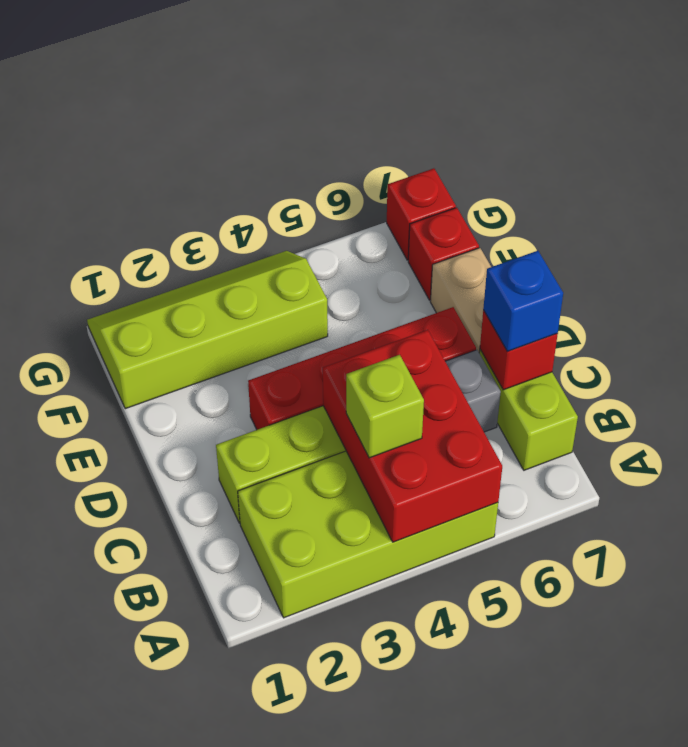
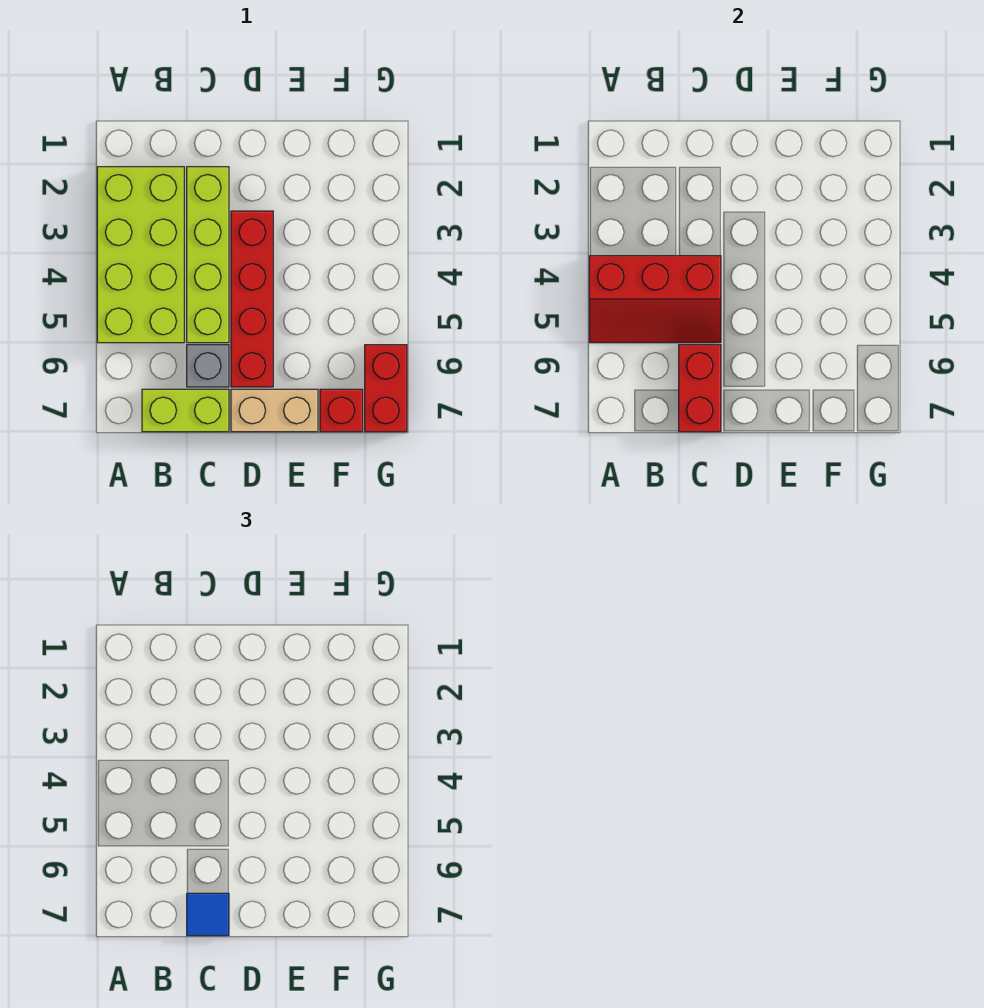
red 2x3 brick [323,330,502,542] -> red 2x3 slope [589,256,721,343]
lime 1x1 brick [346,355,424,458] -> none
red 1x1 brick [480,310,558,390] -> red 1x2 brick [679,345,721,432]
blue 1x1 brick [483,251,563,352] -> blue 1x1 tile [187,893,229,936]
lime 2x4 slope [87,251,328,409] -> none
red 1x1 brick [387,168,456,260] -> red 1x2 brick [365,345,407,432]

